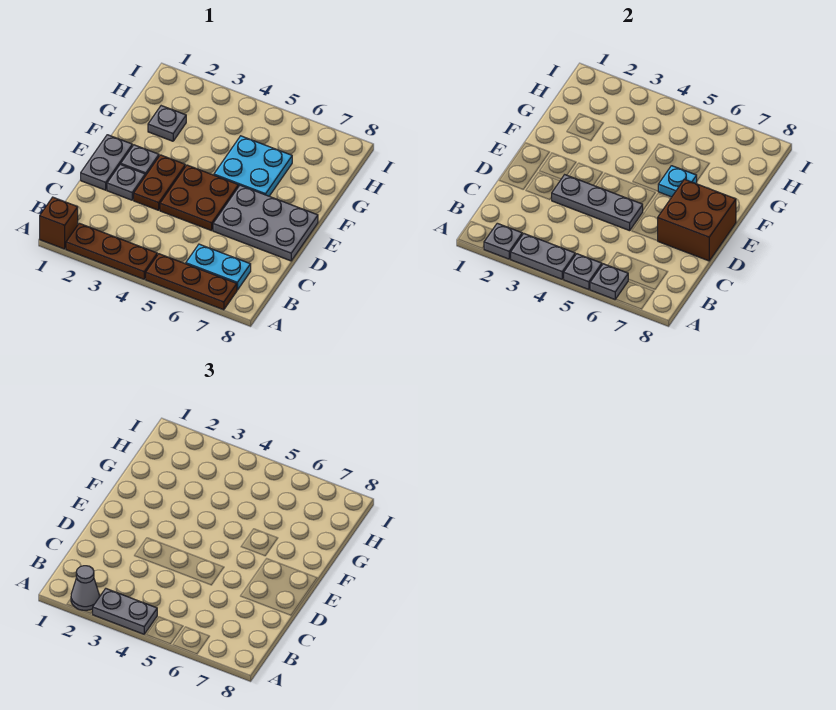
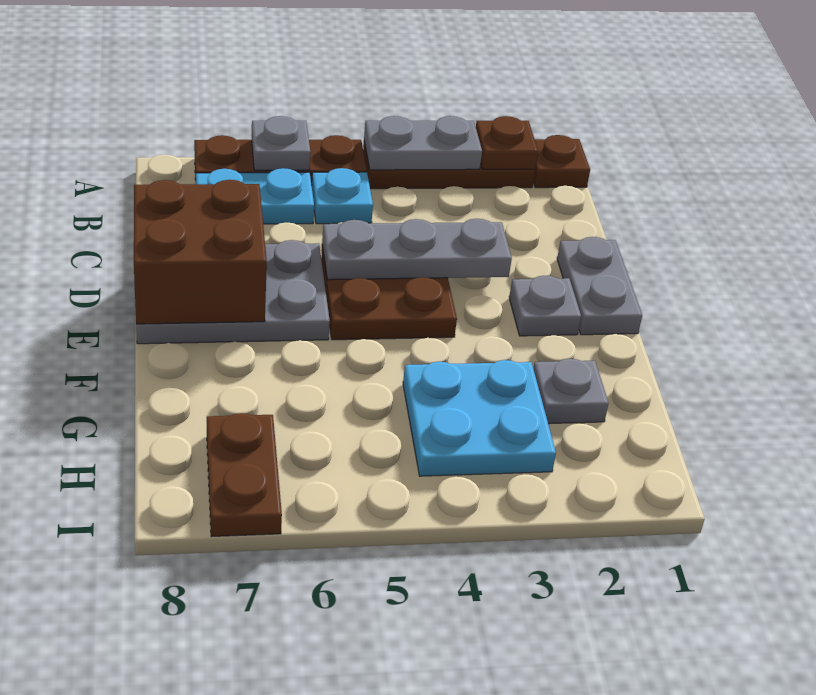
brown 1x1 brick [40,197,78,249] -> brown 1x1 plate [533,135,590,188]
grey 1x1 plate [484,223,522,259] -> brown 1x1 plate [476,116,538,169]
grey 1x1 cone [71,566,99,610] -> none
grey 1x2 plate [93,589,157,634] -> none
grey 1x1 plate [564,254,602,290] -> none
grey 1x1 plate [107,164,145,200] -> none
brown 1x2 plate [134,155,185,210] -> brown 1x2 plate moved to [207,413,282,537]
cyan 2x2 plate [214,136,292,196] -> cyan 2x2 plate moved to [403,360,556,476]
cyan 1x1 plate [658,166,697,197] -> cyan 1x1 plate moved to [312,168,373,224]

